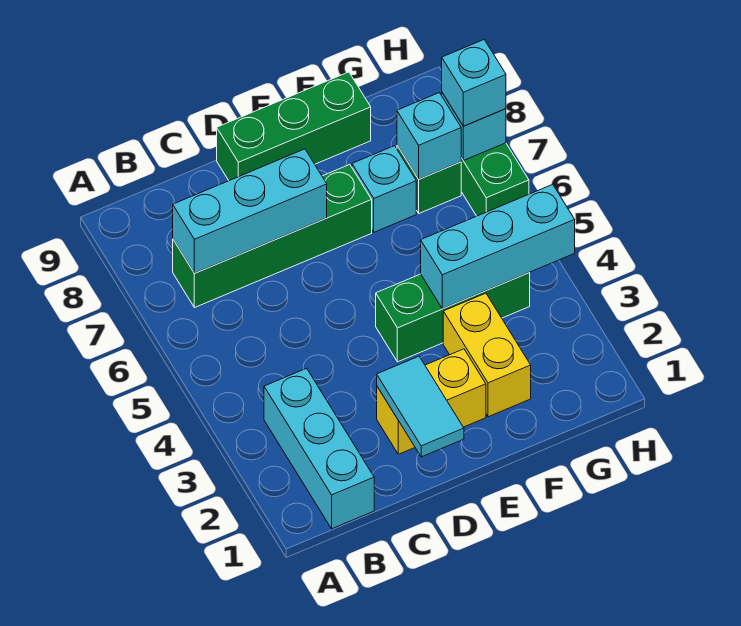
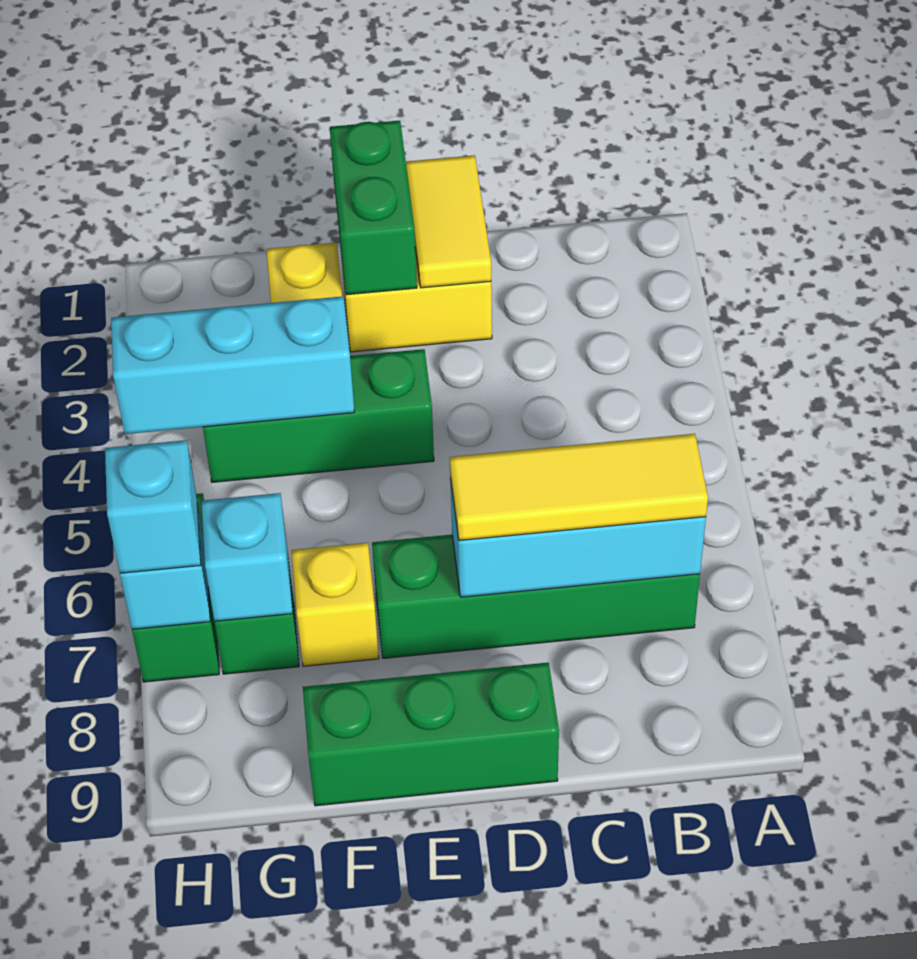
cyan 1x3 brick [264,368,374,529] -> none
none -> yellow 1x3 tile [450,434,708,541]
cyan 1x2 tile [377,356,464,457] -> yellow 1x2 tile [406,155,491,288]
none -> green 1x2 brick [330,121,417,295]
cyan 1x1 brick [352,146,416,232] -> yellow 1x1 brick [291,543,379,666]

